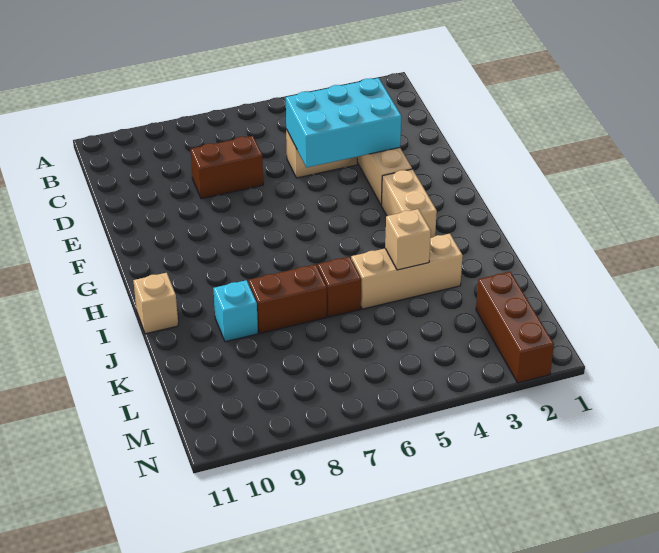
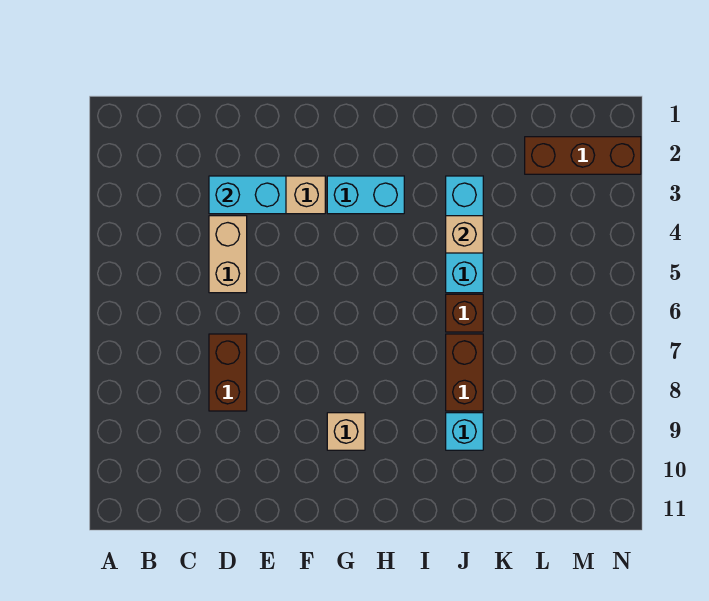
cyan 2x3 brick [286,78,401,168] -> cyan 1x2 brick [209,176,286,214]
tan 1x2 brick [381,169,437,238] -> cyan 1x2 brick [327,176,404,214]
tan 1x1 brick [133,273,178,334] -> tan 1x1 brick moved to [327,413,365,450]
tan 1x3 brick [351,234,463,309] -> cyan 1x3 brick [446,176,483,293]

